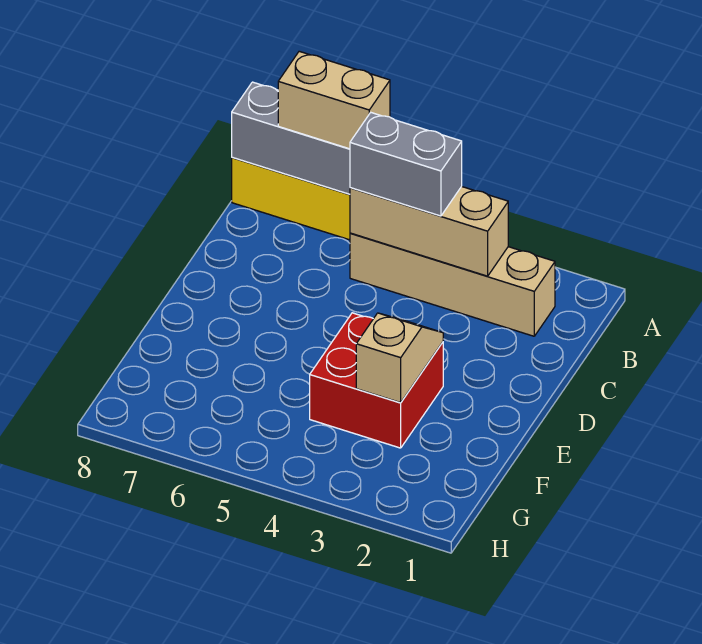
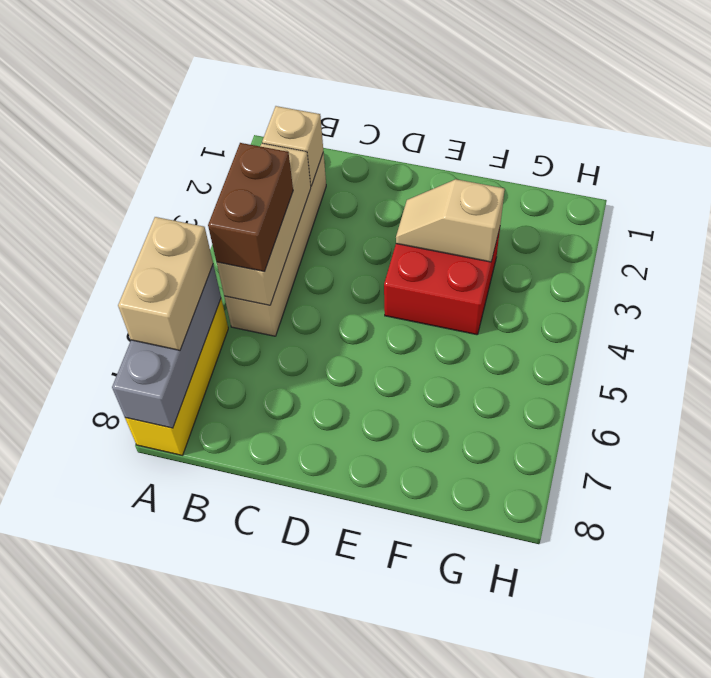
none -> tan 1x1 brick [262,106,323,186]
grey 1x2 brick [350,113,462,216] -> brown 1x2 brick [208,143,293,272]

